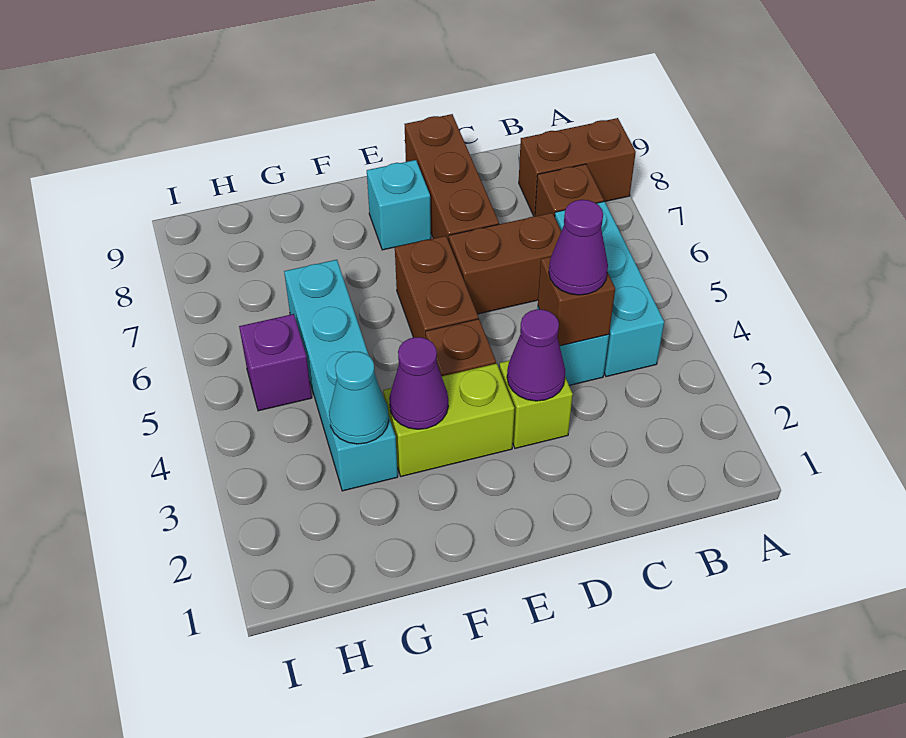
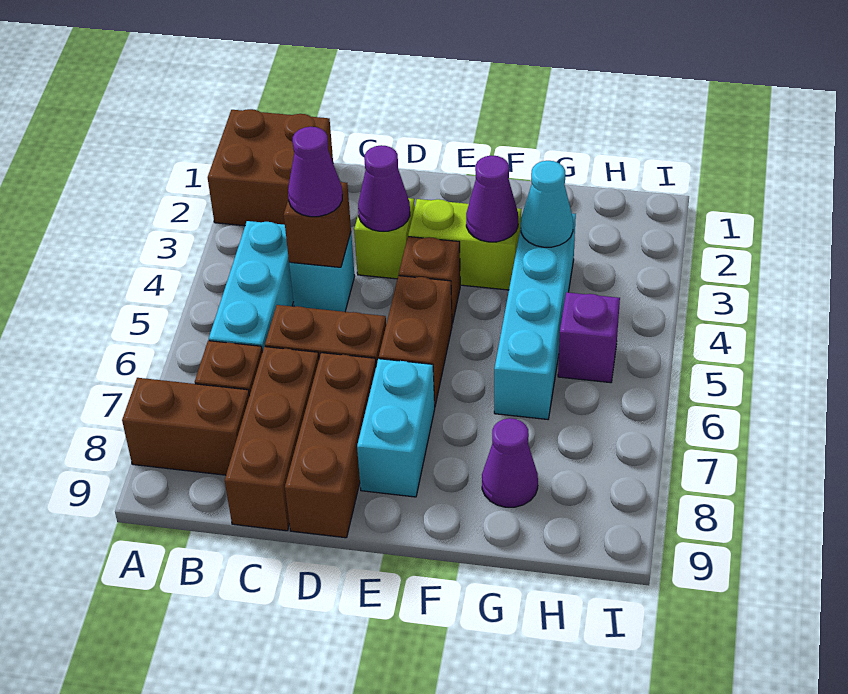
none -> brown 2x2 brick [208,109,333,226]
none -> brown 1x3 brick [225,347,319,531]
cyan 1x1 brick [367,160,431,250] -> cyan 1x2 brick [357,359,435,497]
none -> purple 1x1 cone [482,418,538,507]

